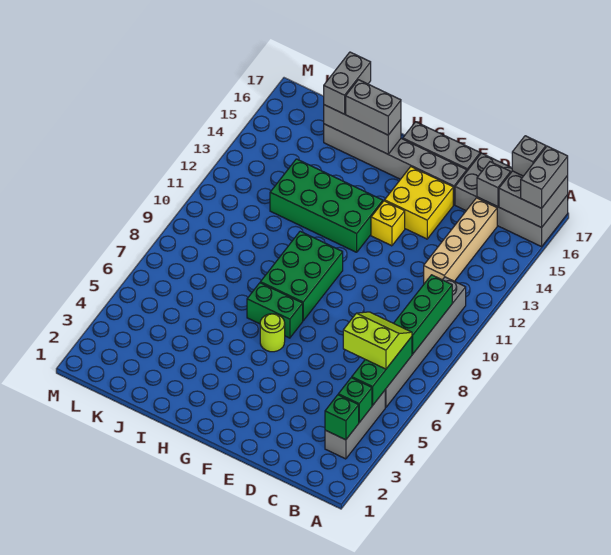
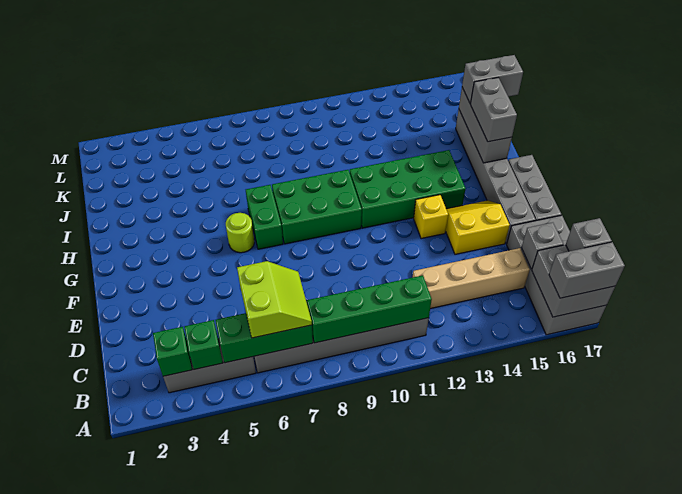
green 1x3 brick [394,275,452,354] -> green 1x4 brick [307,275,432,343]
yellow 2x2 brick [385,167,453,239] -> yellow 2x2 slope [446,200,510,254]
green 2x4 brick [270,159,383,252] -> green 2x4 brick turned to [350,150,466,228]

